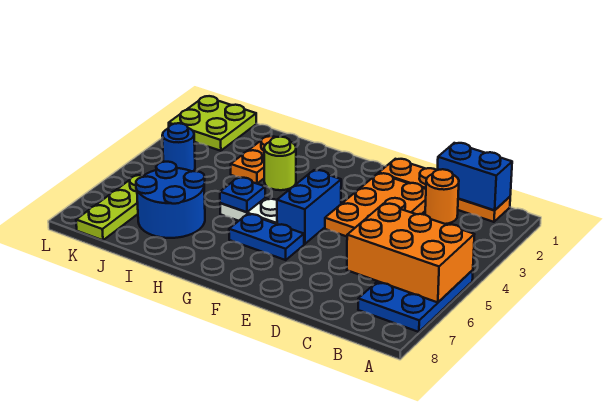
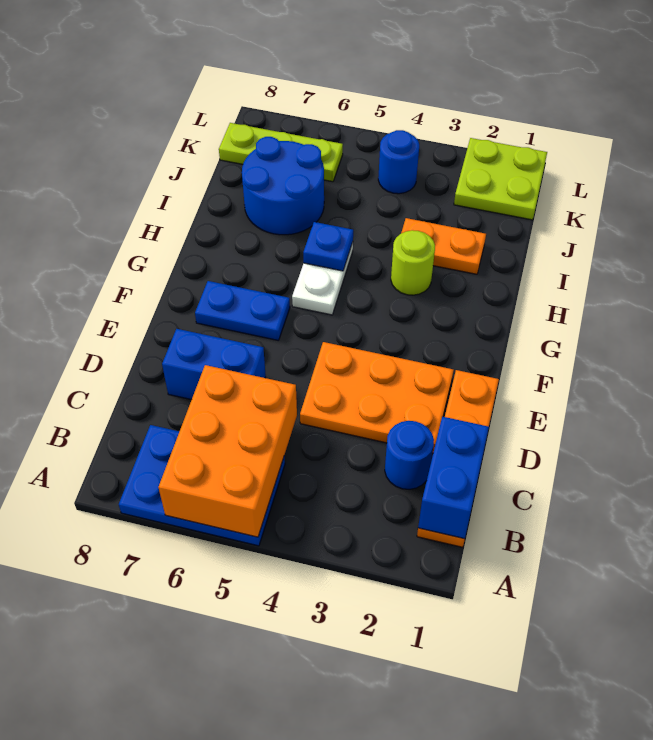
orange 1x1 round brick [425,169,459,224] -> blue 1x1 round brick [385,421,434,489]
blue 1x2 brick [277,170,341,244] -> blue 1x2 brick moved to [162,329,266,400]
blue 1x2 plate [229,214,304,260] -> blue 1x2 plate turned to [195,281,290,340]

